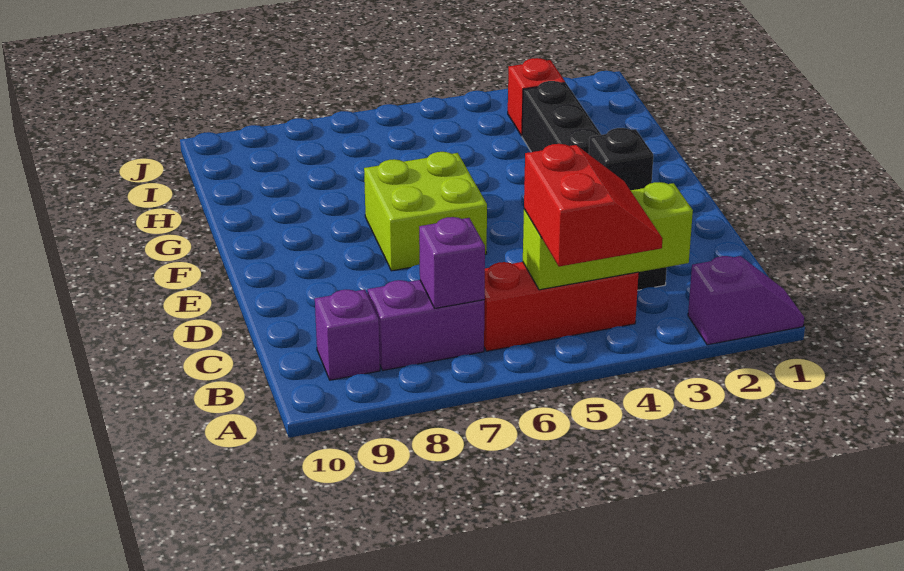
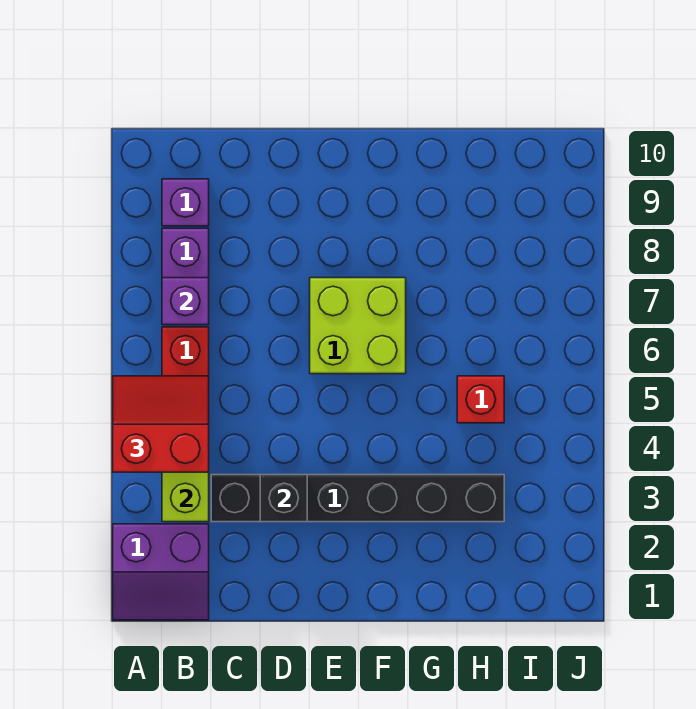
purple 1x2 slope [688,256,804,345] -> purple 2x2 slope [113,524,209,620]
red 2x2 slope [524,144,663,267] -> red 2x2 slope turned to [113,376,209,472]
red 1x1 brick [508,58,565,136] -> red 1x1 brick moved to [457,376,504,423]

